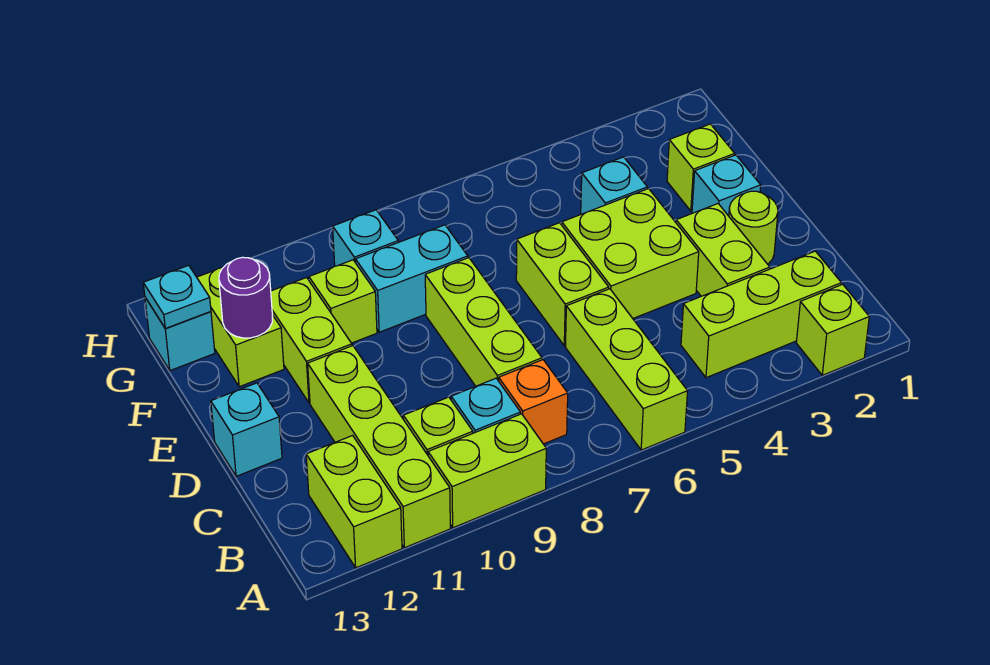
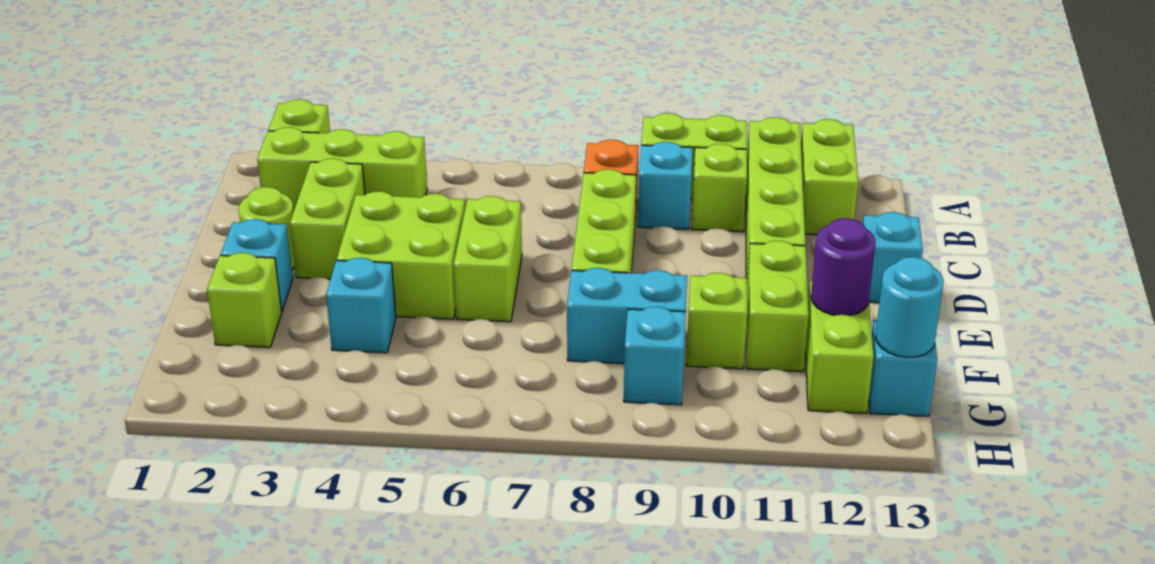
lime 1x3 brick [565,289,688,450] -> none
cyan 1x1 plate [143,265,211,328] -> cyan 1x1 round brick [875,257,944,357]

